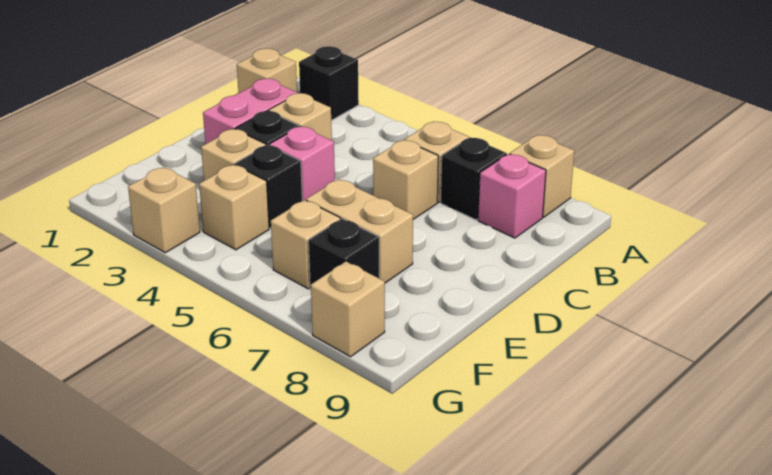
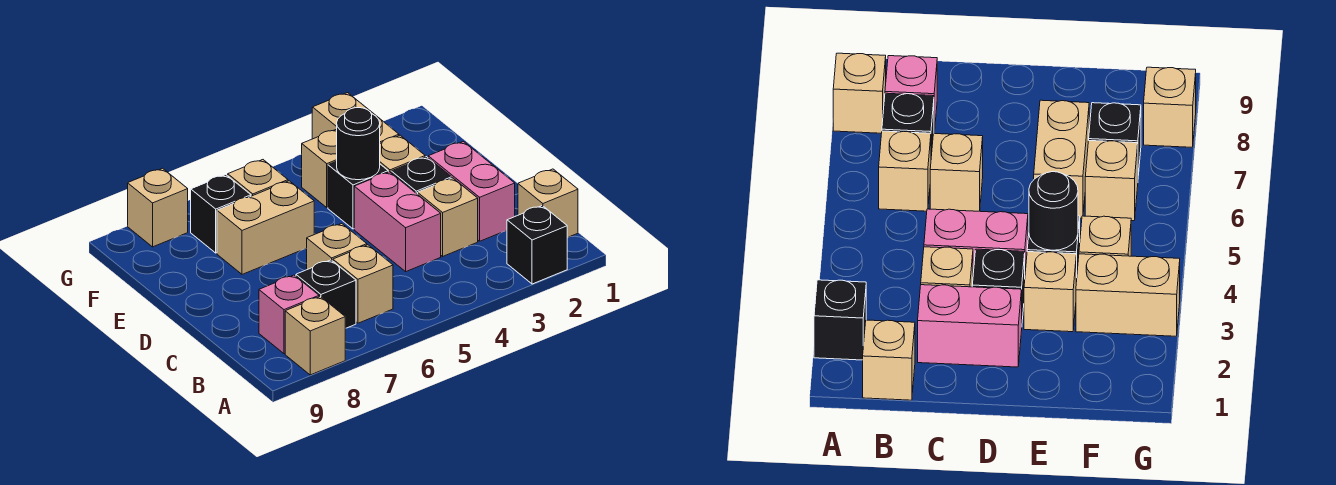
pink 1x1 brick [269,126,335,201] -> pink 1x2 brick [354,172,441,271]
none -> black 1x1 round brick [337,108,380,180]
tan 1x1 brick [128,167,200,253] -> tan 1x2 brick [312,93,399,143]

